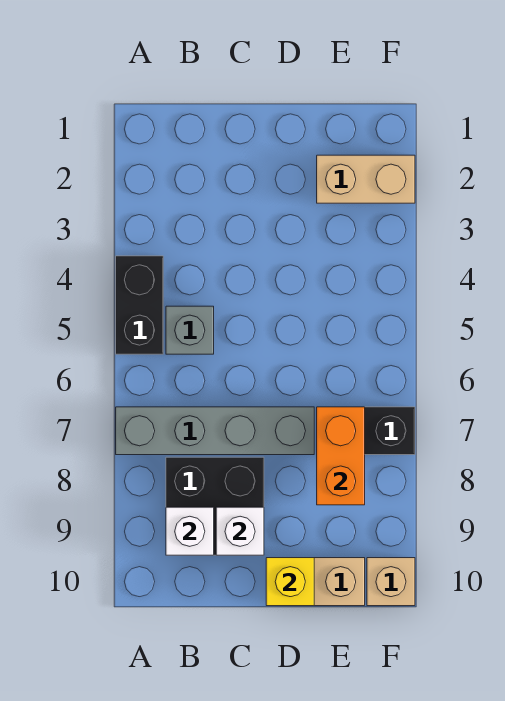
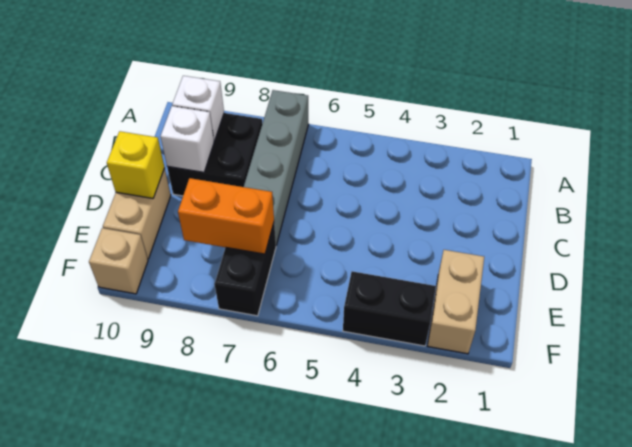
black 1x2 brick [116,256,163,354] -> black 1x2 brick moved to [343,271,436,346]
grey 1x1 brick [166,306,214,354] -> none

